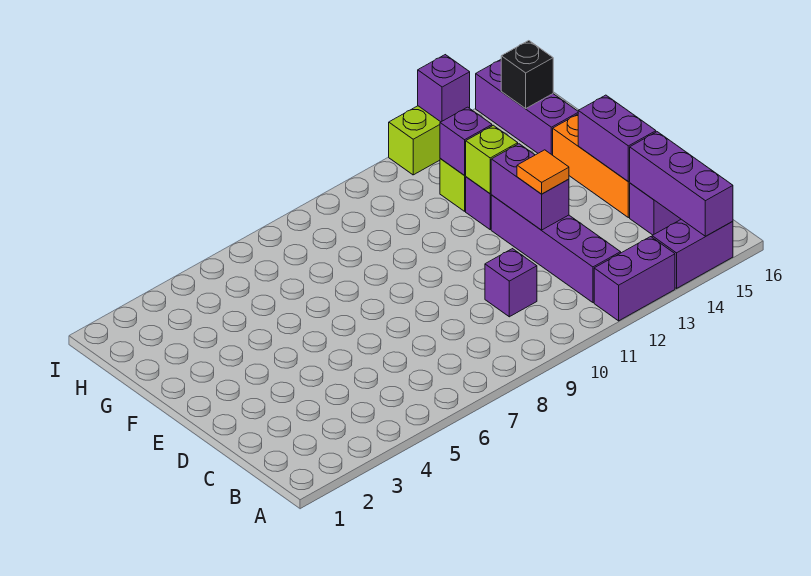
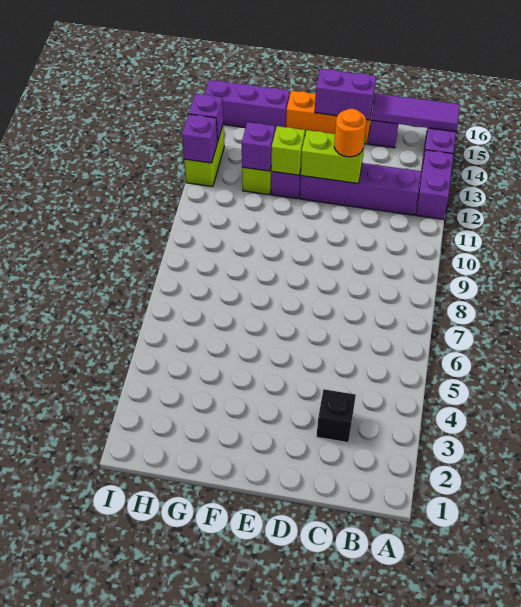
purple 1x3 brick [630,132,733,236] -> purple 1x3 tile [371,93,460,132]
purple 1x1 brick [485,249,537,317] -> purple 1x1 brick moved to [182,114,218,163]
purple 1x2 brick [491,144,569,230] -> lime 1x2 brick [301,130,365,183]
orange 1x1 tile [517,150,569,194] -> orange 1x1 round brick [334,109,366,157]
black 1x1 brick [501,41,553,109] -> black 1x1 brick moved to [316,389,356,442]

